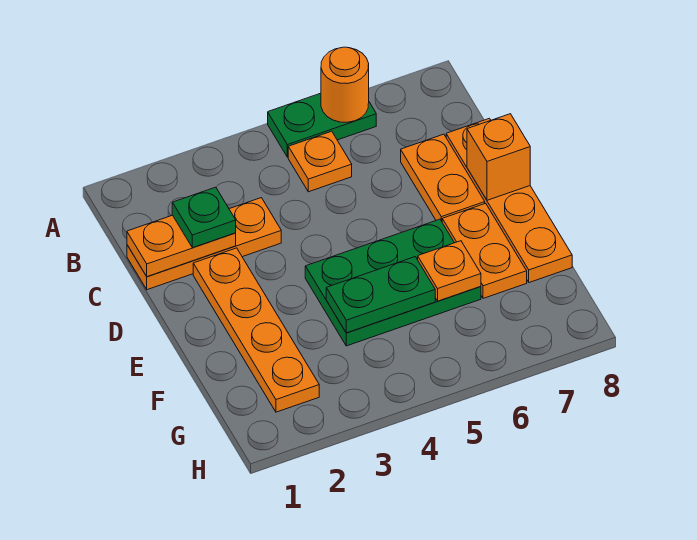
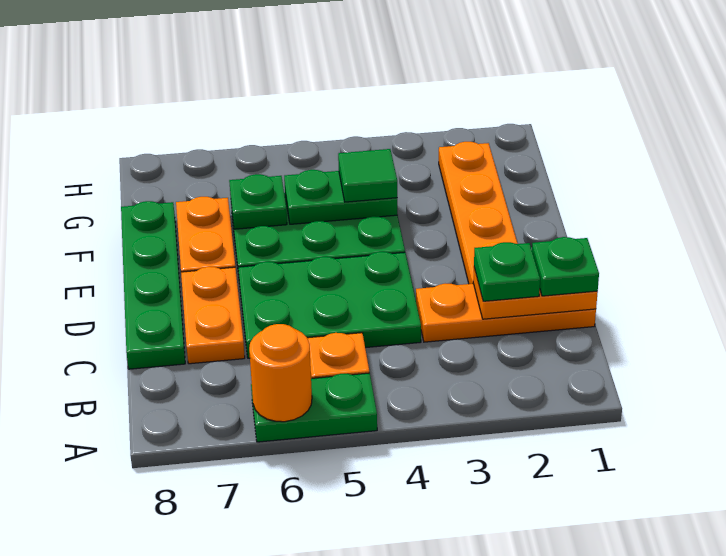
none -> green 1x1 plate [532,237,599,296]
none -> green 2x3 plate [238,252,421,358]
orange 1x4 plate [446,118,572,283] -> green 1x4 plate [121,201,185,369]
orange 1x1 brick [467,114,530,200] -> none
none -> green 1x1 tile [338,149,397,202]
orange 1x1 plate [418,241,481,301] -> green 1x1 plate [229,174,287,229]

